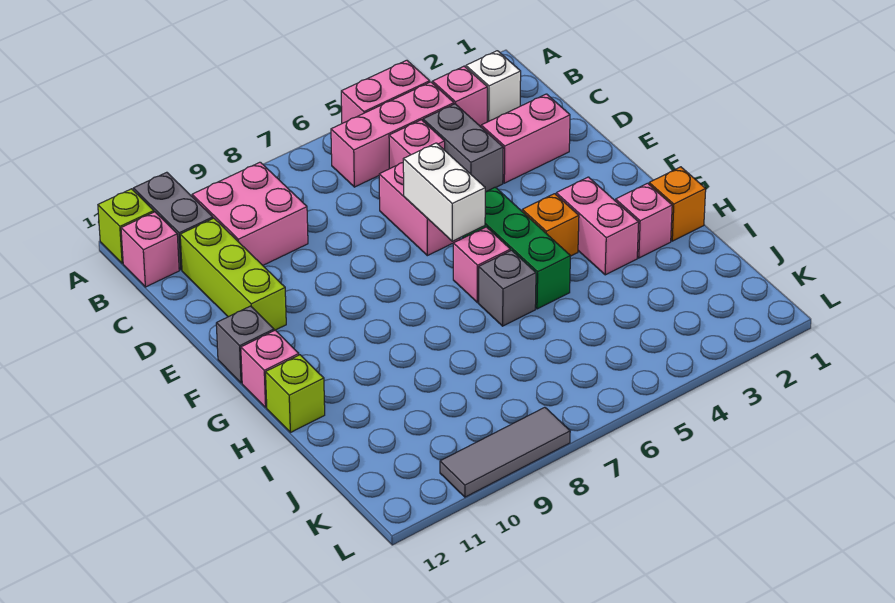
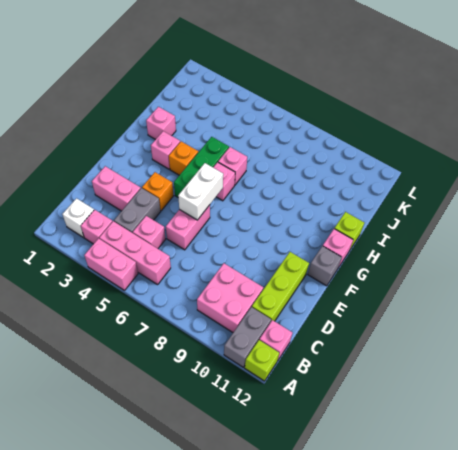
pink 1x2 brick [556,177,639,275] -> pink 1x1 brick [151,131,180,169]
orange 1x1 brick [649,167,706,241] -> orange 1x1 brick moved to [142,172,173,211]
grey 1x1 brick [478,250,536,326] -> pink 1x1 brick [218,147,247,185]
grey 1x3 tile [440,407,570,497] -> none

